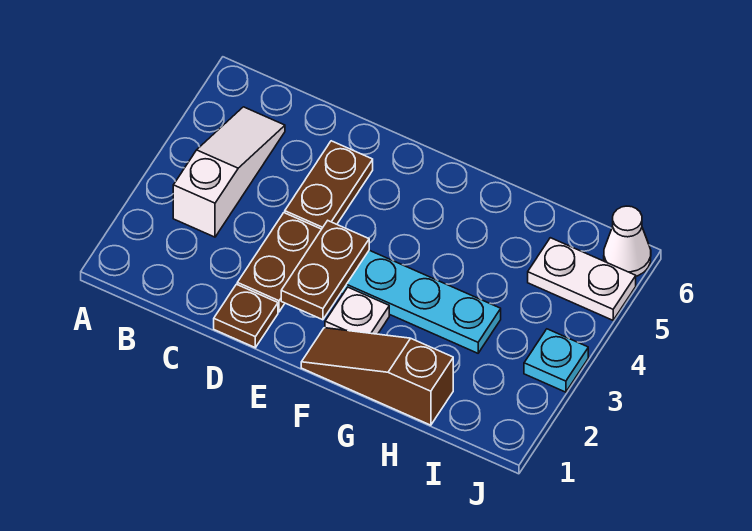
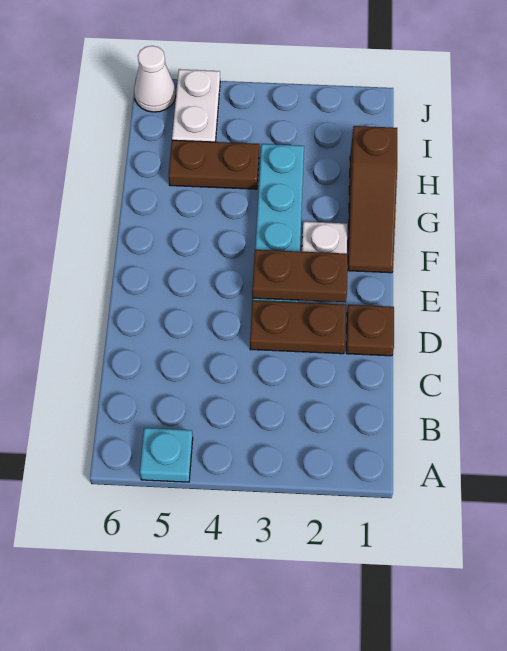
white 1x3 slope [173,107,285,237] -> none
brown 1x2 plate [285,141,373,229] -> brown 1x2 plate moved to [168,140,259,189]
cyan 1x1 plate [524,329,588,392] -> cyan 1x1 plate moved to [140,428,193,482]

